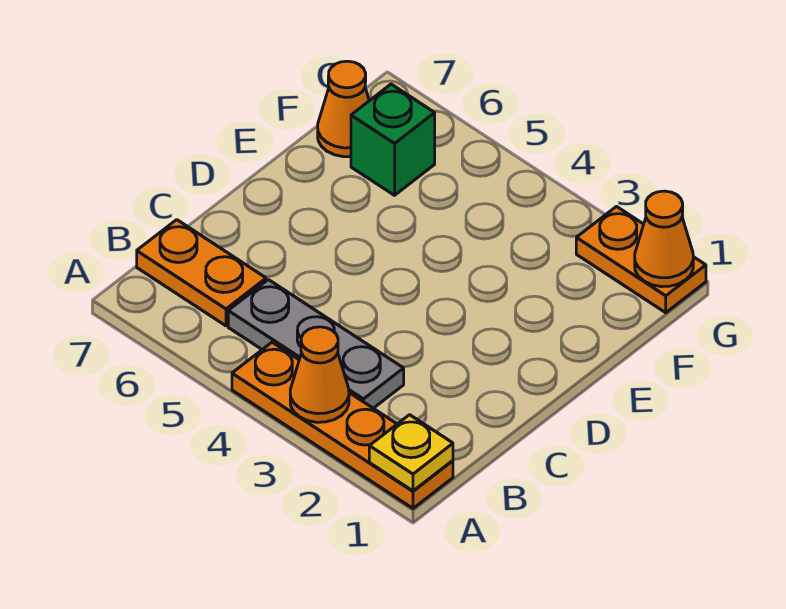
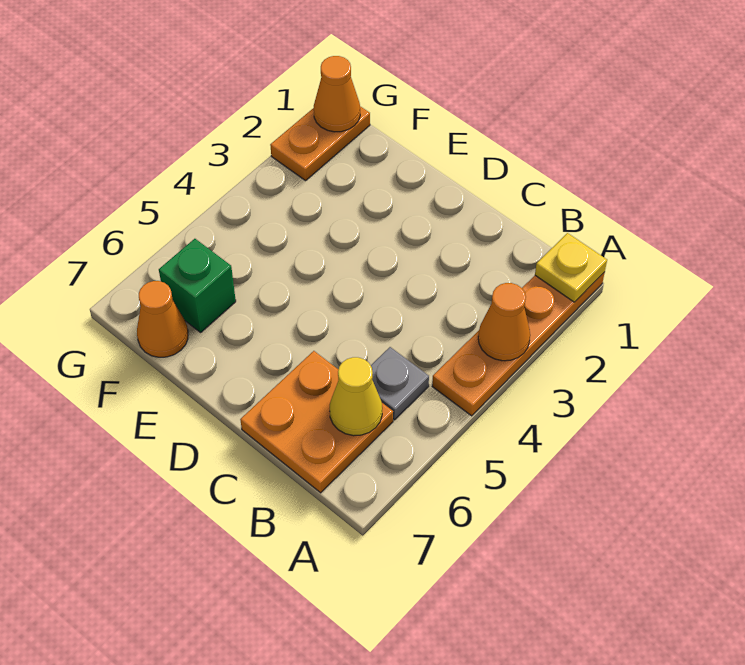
grey 1x3 plate [228,280,404,408] -> grey 1x1 plate [371,347,429,420]
orange 1x2 plate [137,220,266,326] -> orange 2x2 plate [240,351,393,493]
none -> yellow 1x1 cone [330,357,382,436]

